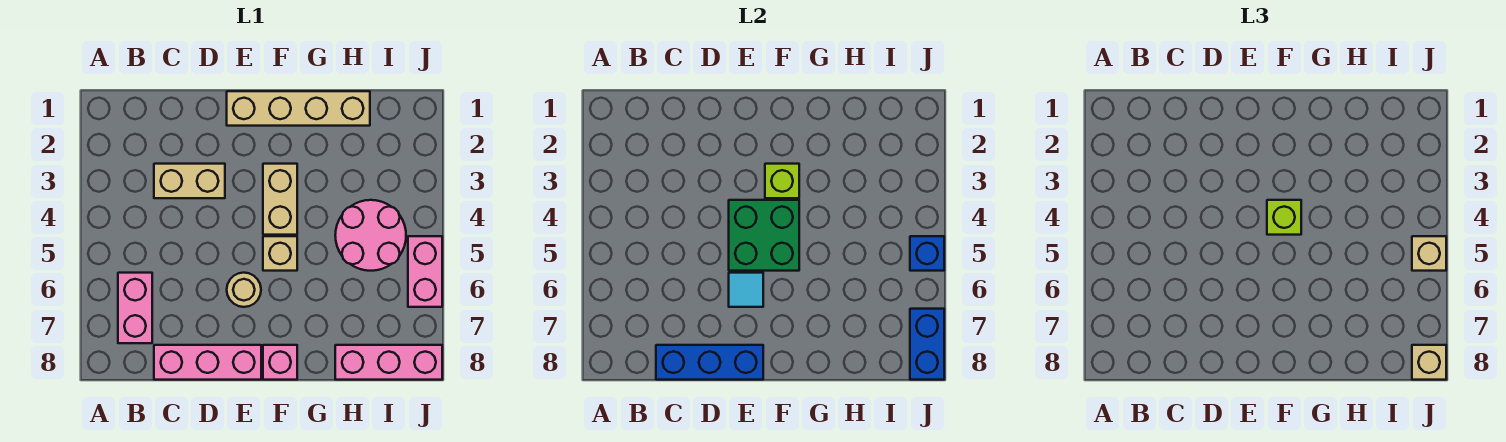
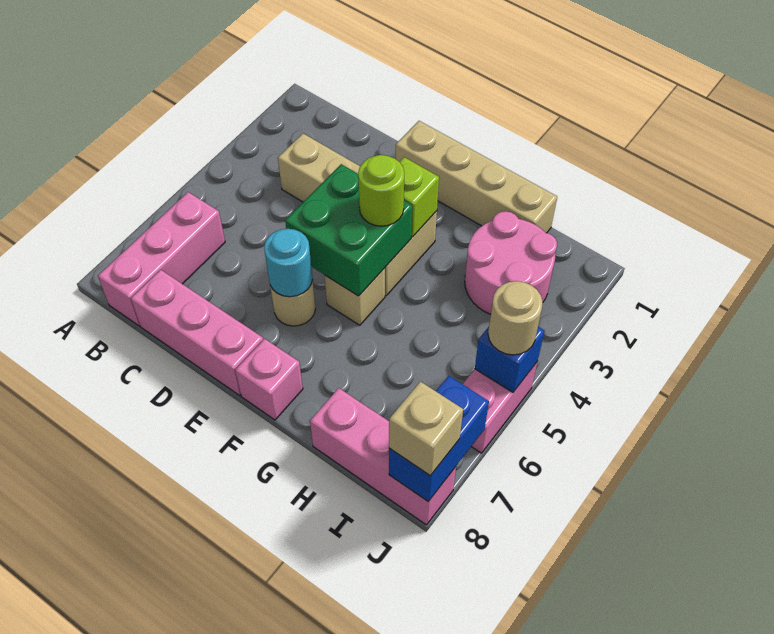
pink 1x2 brick [118,273,152,343] -> pink 1x3 brick [98,192,225,326]
blue 1x3 brick [656,345,763,380] -> none
cyan 1x1 tile [729,273,763,307] -> cyan 1x1 round brick [264,229,313,297]
lime 1x1 brick [1267,200,1301,235] -> lime 1x1 round brick [358,155,404,226]
pink 2x2 round brick [335,200,406,271] -> pink 2x2 round brick moved to [465,211,557,314]
tan 1x1 brick [1412,236,1446,271] -> tan 1x1 round brick [488,281,543,355]

